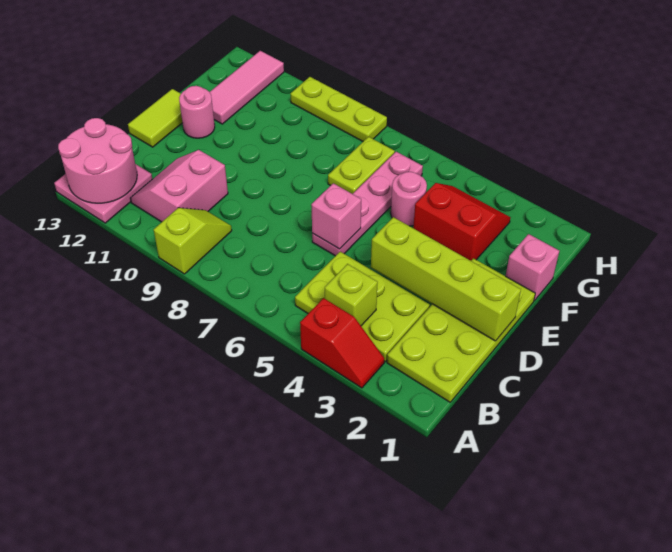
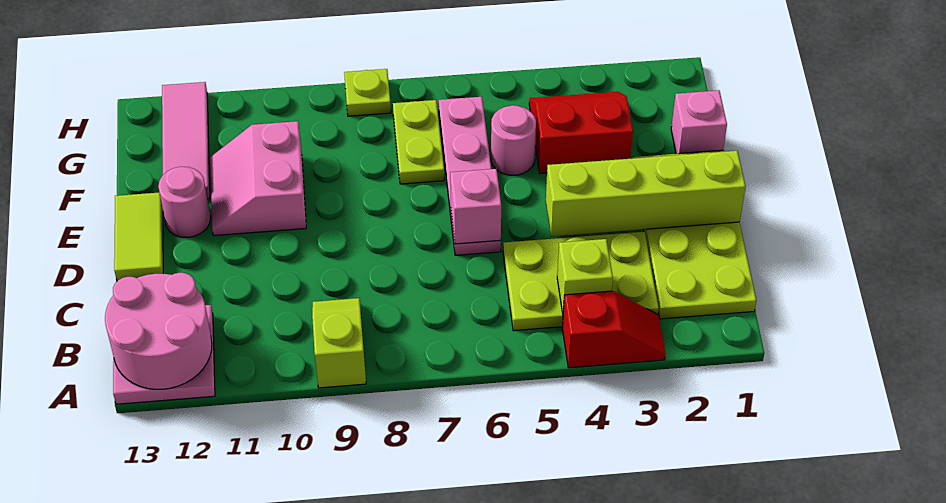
pink 2x2 slope [130,150,228,222] -> pink 2x2 slope moved to [210,121,306,236]
lime 1x3 plate [290,77,387,141] -> lime 1x1 plate [344,69,391,116]

